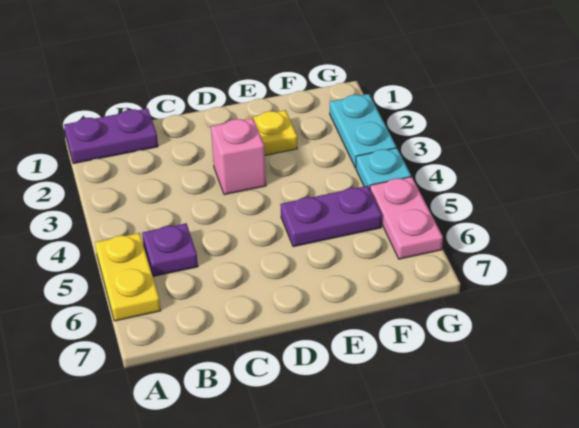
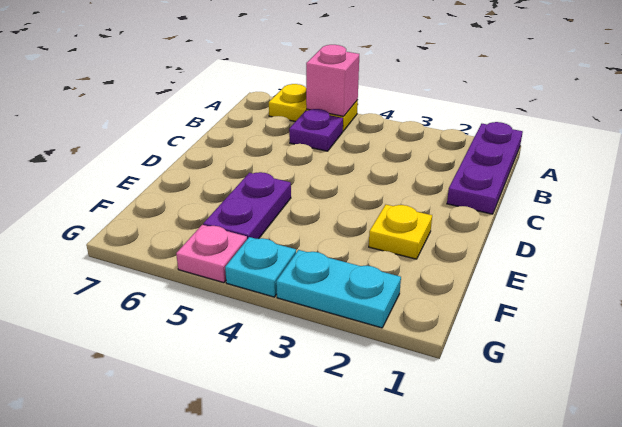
purple 1x2 plate [64,108,158,164] -> purple 1x3 plate [447,122,523,214]
pink 1x1 brick [211,118,266,195] -> pink 1x1 brick moved to [306,45,359,116]
pink 1x2 plate [370,177,443,259] -> pink 1x1 plate [176,225,247,283]

